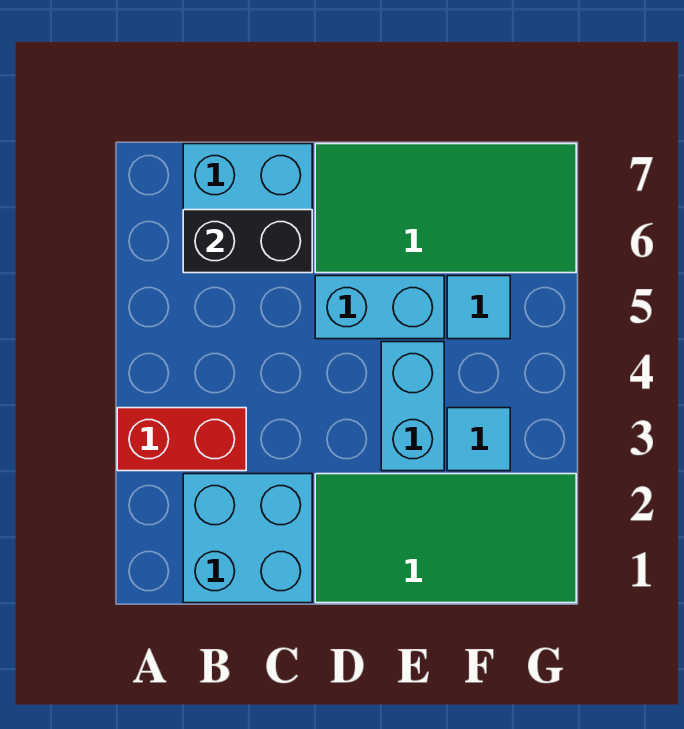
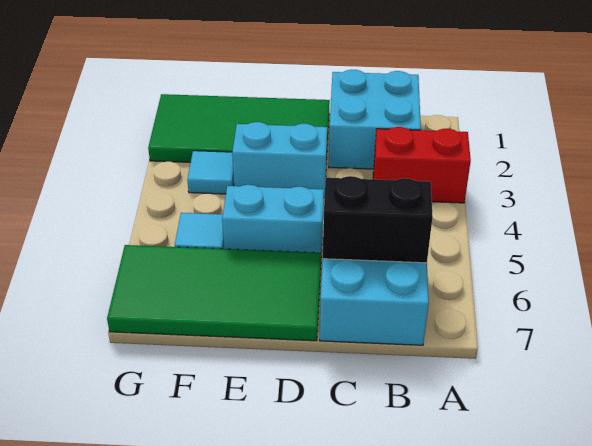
cyan 1x2 brick [381,342,444,471] -> cyan 1x2 brick turned to [232,122,327,198]

